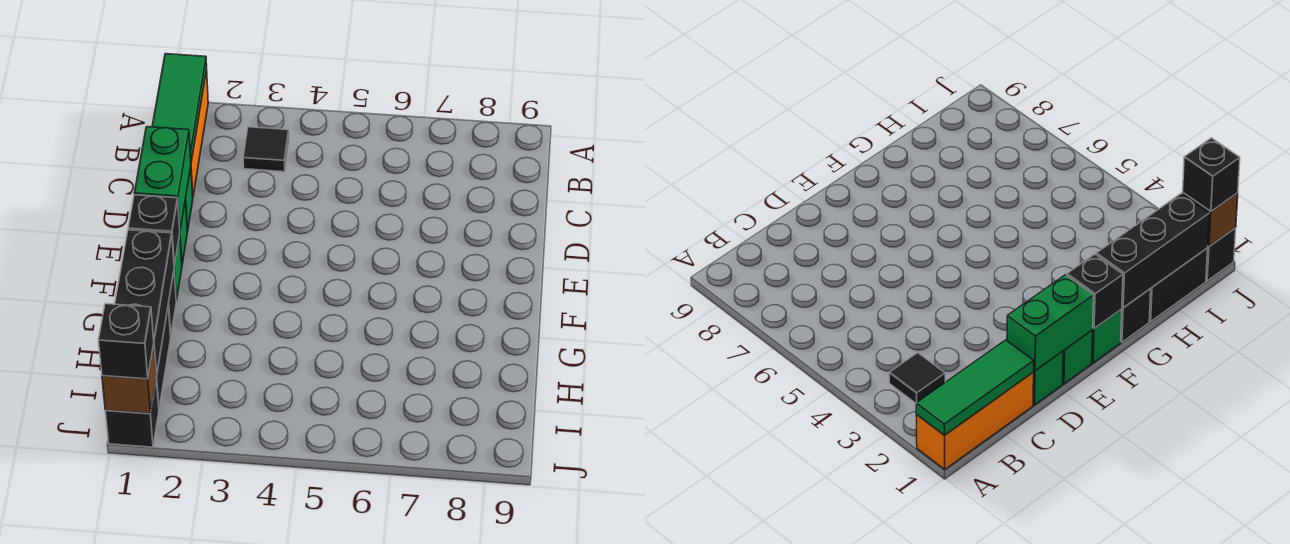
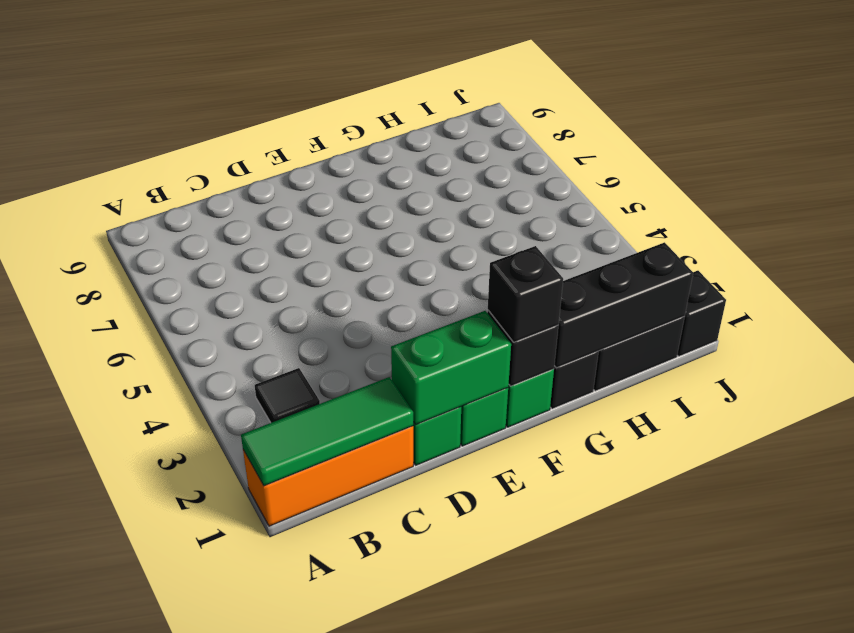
brown 1x1 brick [102,344,156,414] -> none
black 1x1 brick [98,304,154,379] -> black 1x1 brick moved to [488,246,563,342]

